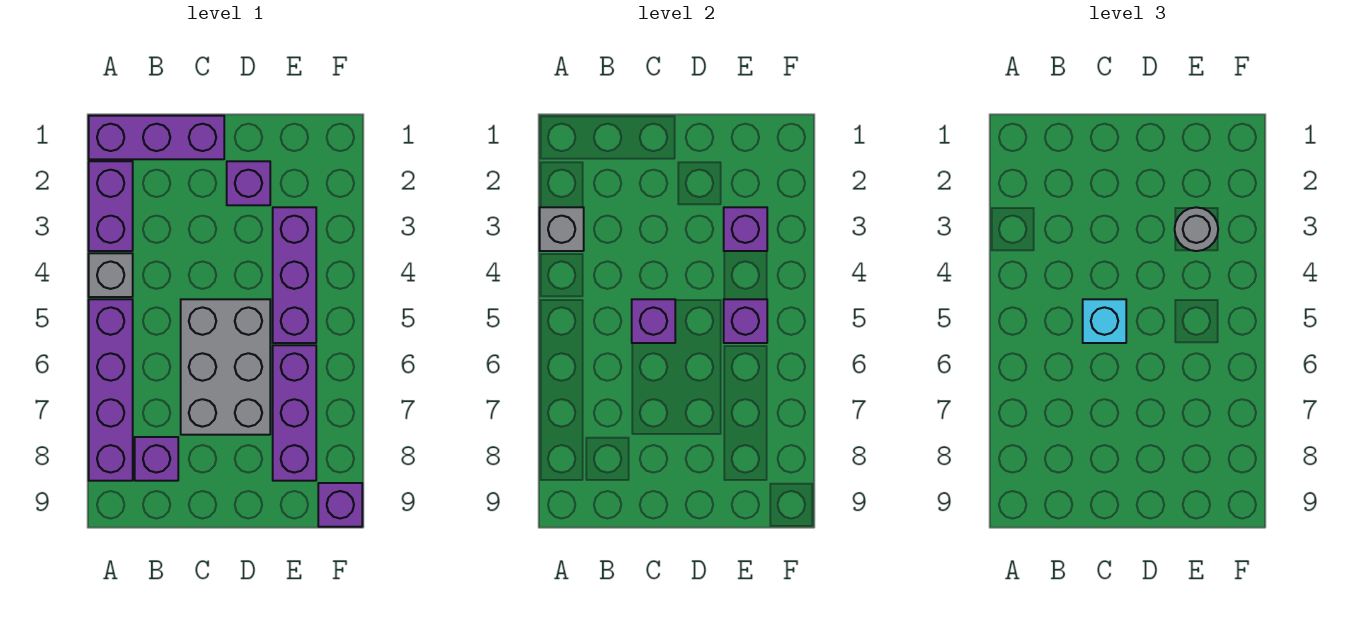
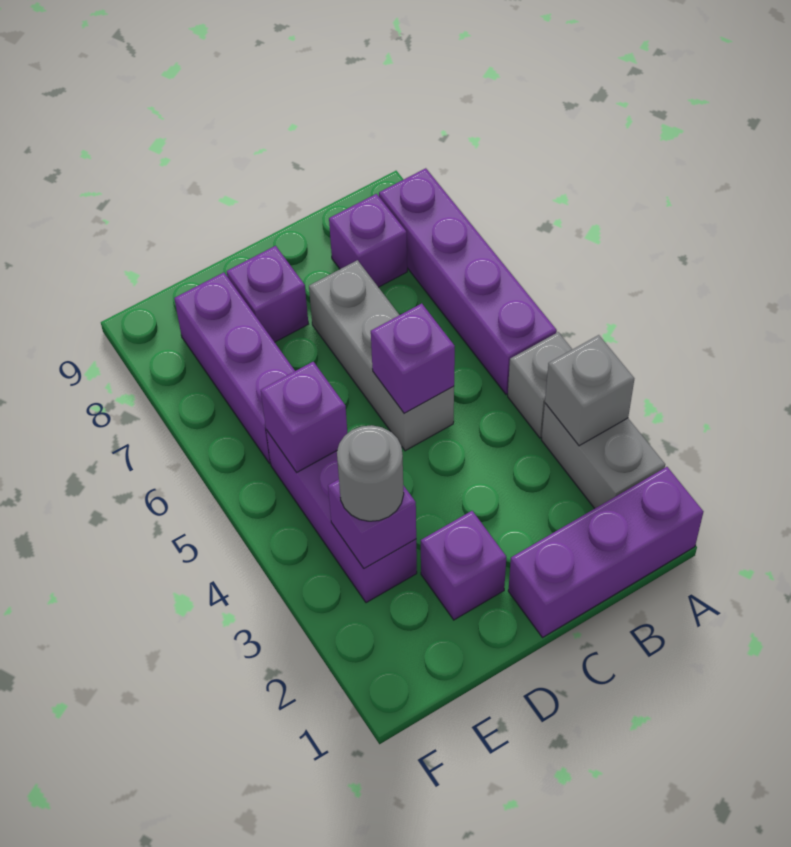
purple 1x2 brick [89,161,133,251] -> grey 1x2 brick [542,403,665,509]
grey 2x3 brick [181,299,270,435] -> grey 1x3 brick [309,260,454,451]
cyan 1x1 brick [1083,299,1126,343] -> none
purple 1x1 brick [318,483,362,527] -> purple 1x1 brick moved to [227,246,308,342]

